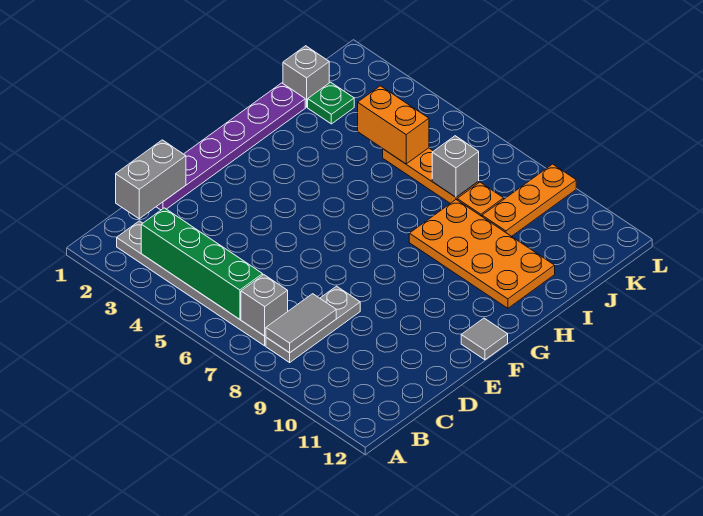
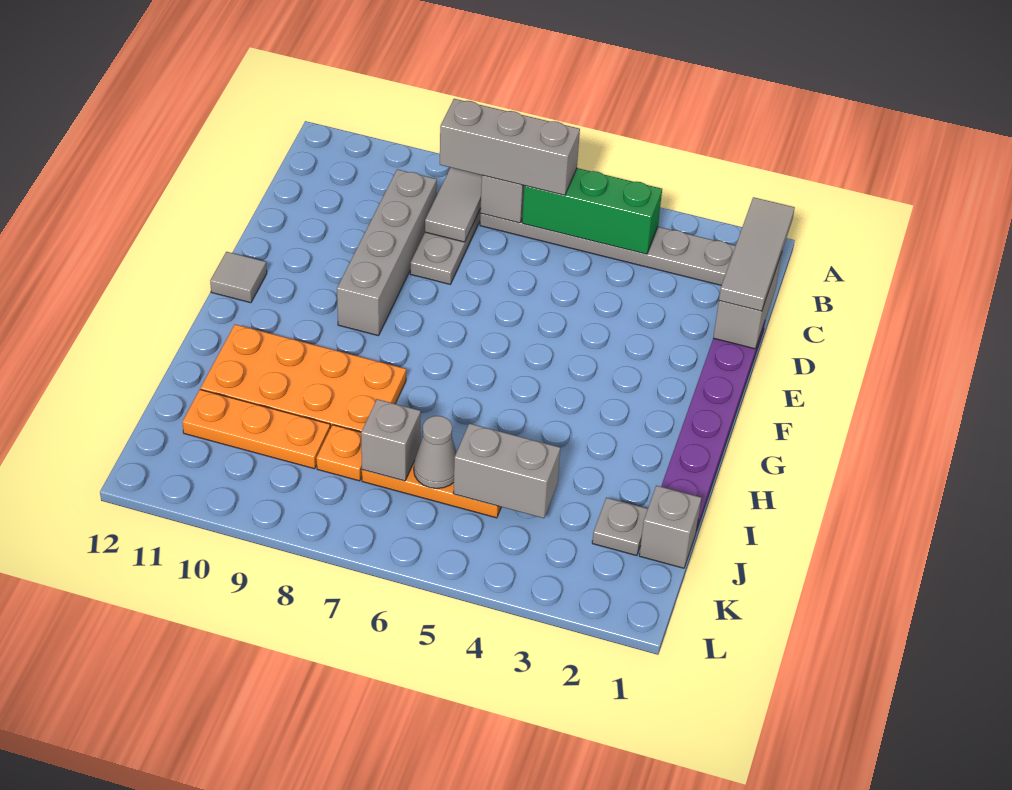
none -> grey 1x3 tile [719,197,795,311]
green 1x4 brick [141,208,263,319] -> green 1x3 brick [522,168,662,254]
none -> grey 1x3 brick [440,99,580,195]
none -> grey 1x4 brick [337,169,437,336]
green 1x1 plate [308,82,354,124] -> grey 1x1 plate [592,498,648,556]
orange 1x2 brick [358,86,429,164] -> grey 1x2 brick [453,423,560,518]
none -> grey 1x1 cone [414,416,457,489]
orange 1x3 plate [482,164,576,236] -> orange 1x3 plate turned to [182,390,330,469]

